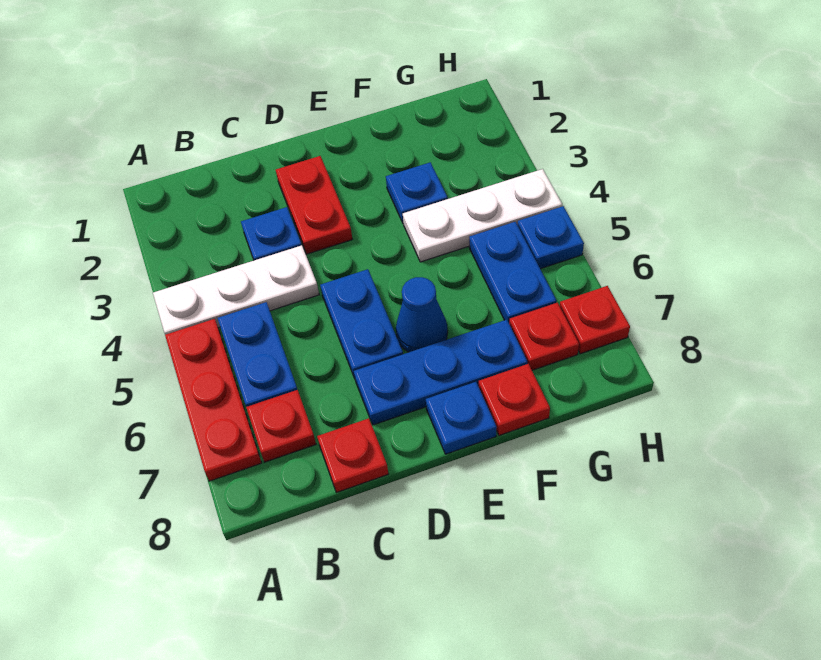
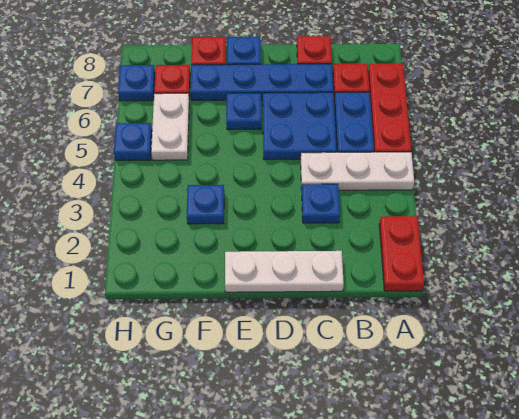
red 1x2 plate [276,156,352,254] -> red 1x2 plate moved to [379,216,424,291]
blue 1x2 plate [320,269,403,378] -> blue 2x2 plate [263,92,337,160]
blue 1x3 plate [354,320,527,425] -> blue 1x4 plate [190,64,333,100]
blue 1x1 cone [396,277,448,352] -> blue 1x1 plate [226,93,261,129]
white 1x3 plate [403,169,562,262] -> white 1x3 plate moved to [225,251,344,292]
blue 1x2 plate [469,222,557,322] -> white 1x2 plate [151,93,189,160]
red 1x1 plate [560,286,630,354] -> blue 1x1 plate [118,65,155,101]

